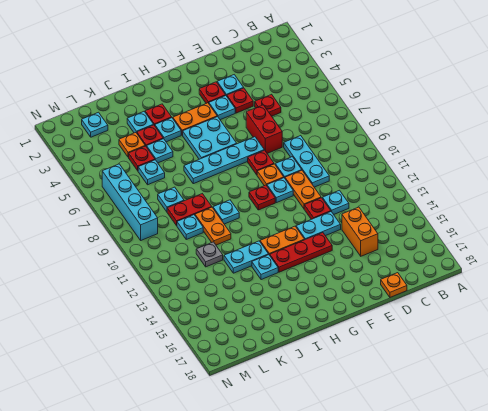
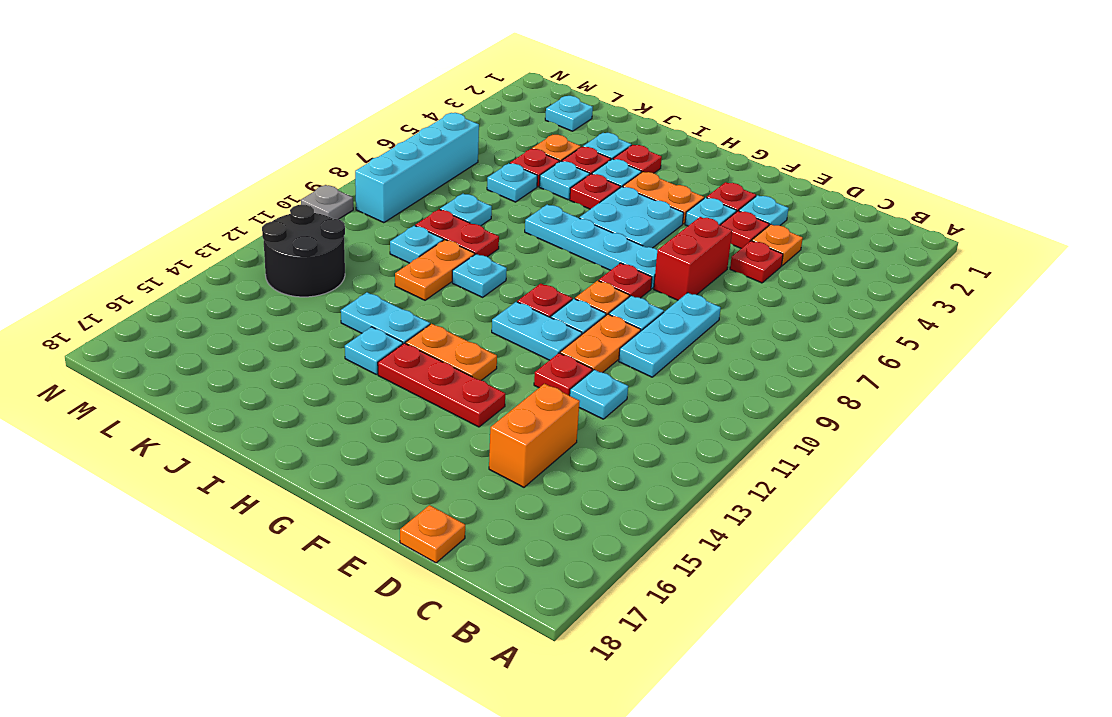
none -> orange 1x1 plate [752,224,803,266]
cyan 1x2 plate [296,212,341,239] -> cyan 1x2 plate moved to [492,302,582,360]
none -> red 1x1 plate [570,174,620,209]
grey 1x1 plate [196,242,223,267] -> grey 1x1 plate moved to [301,185,353,219]
none -> black 2x2 round brick [262,205,345,297]

